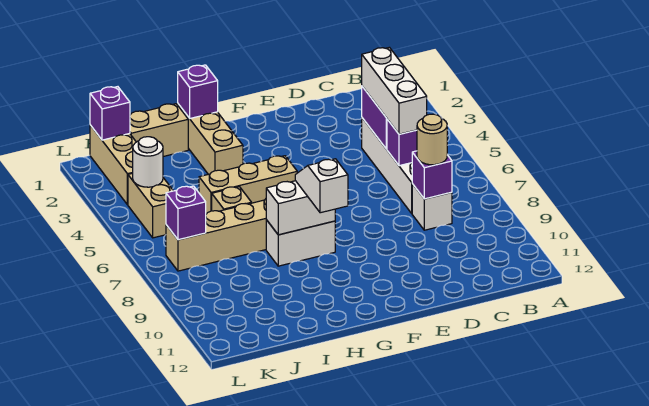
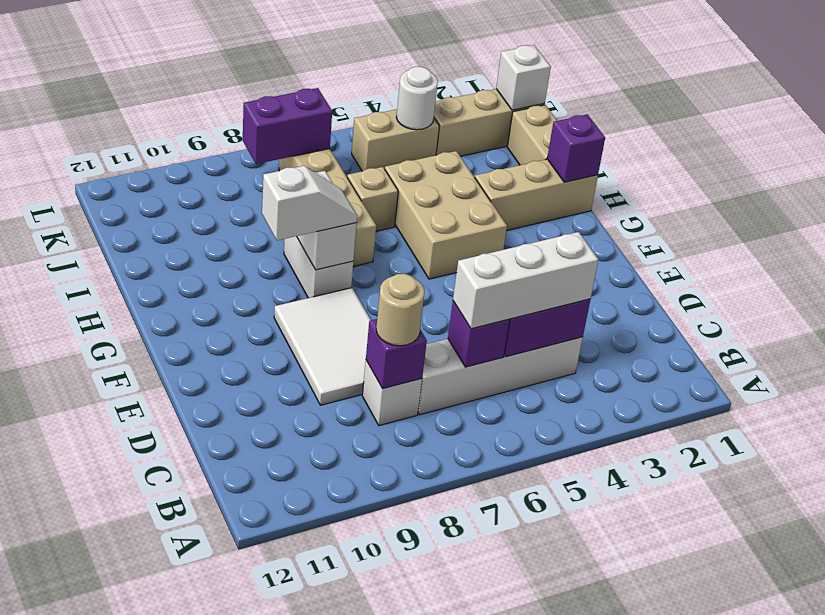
none -> white 2x3 tile [274,288,371,405]
tan 1x3 brick [199,156,297,214] -> tan 2x3 brick [385,151,507,279]
purple 1x1 brick [90,87,130,140] -> white 1x1 brick [496,45,551,110]
purple 1x1 brick [166,186,206,240] -> purple 1x2 brick [243,88,332,164]

